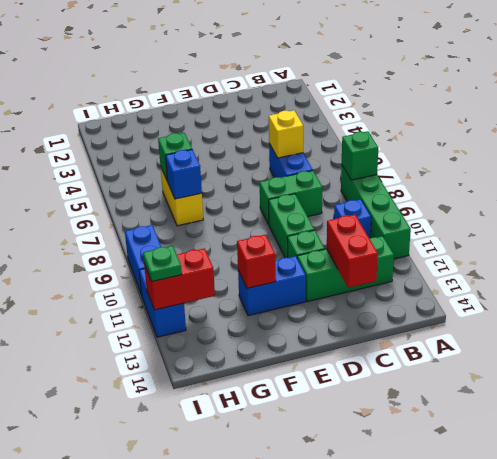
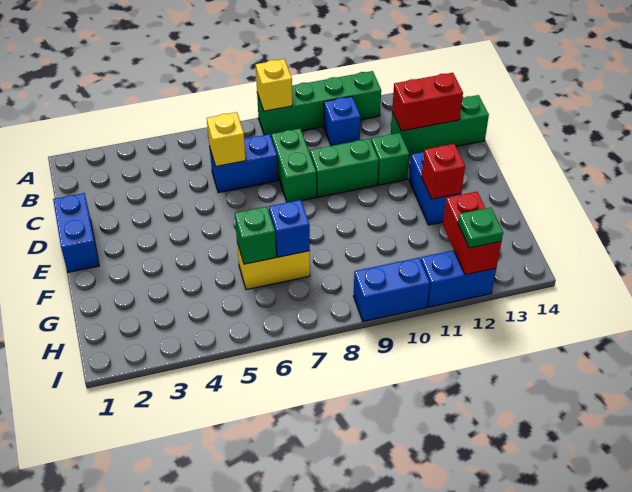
green 1x1 brick [342,131,378,180] -> yellow 1x1 brick [256,59,292,111]
green 1x3 brick [297,236,394,302] -> green 1x3 brick turned to [391,95,489,155]
none -> blue 1x2 brick [53,193,99,272]

